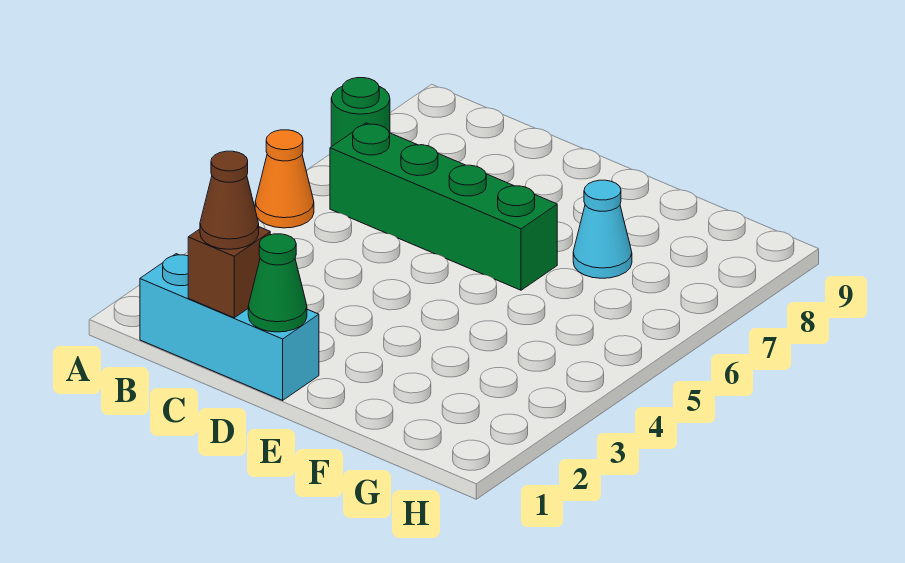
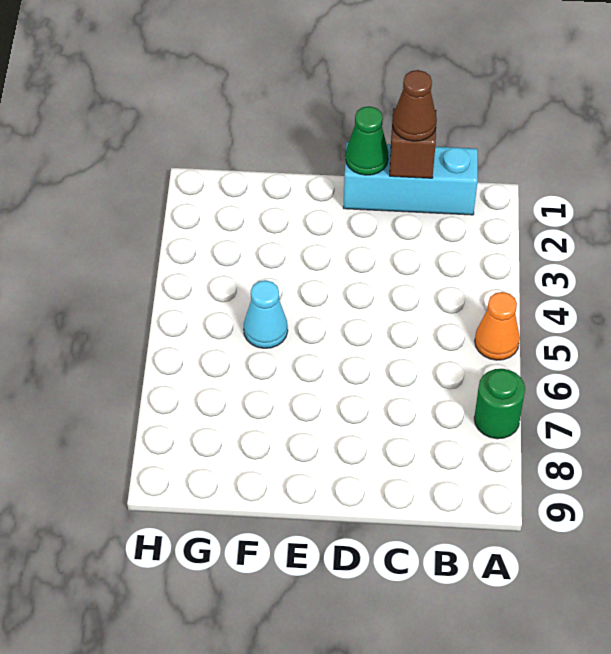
green 1x4 brick [330,123,557,290] -> none
cyan 1x1 cone [573,180,632,278] -> cyan 1x1 cone moved to [244,280,288,348]

